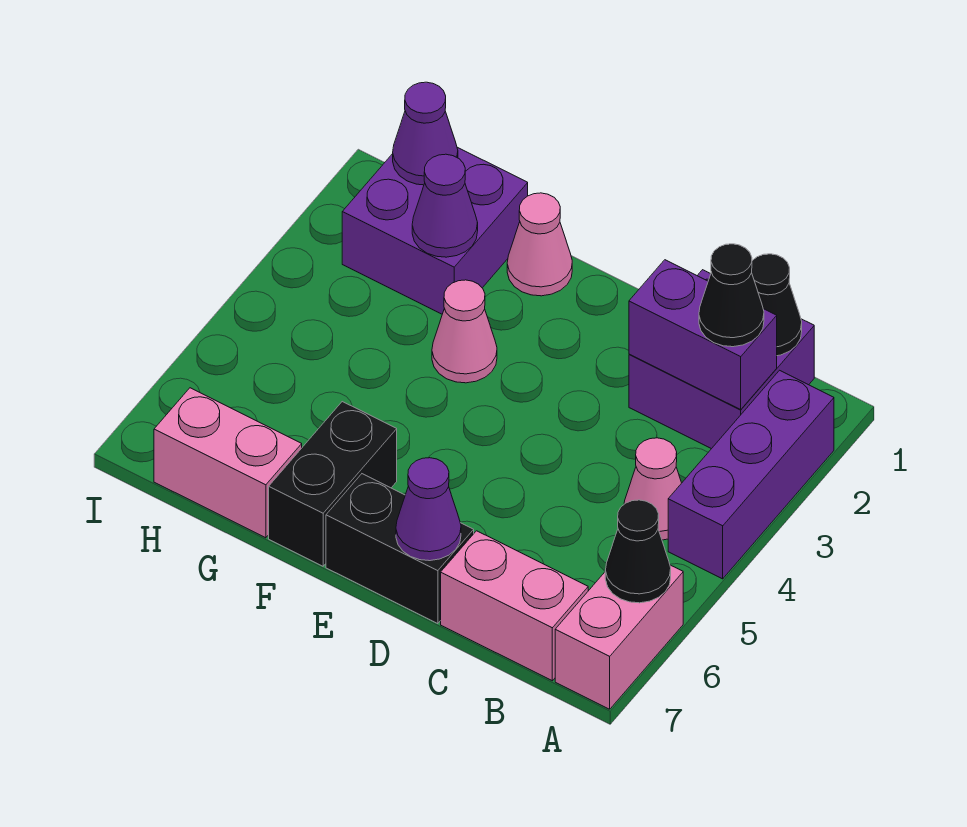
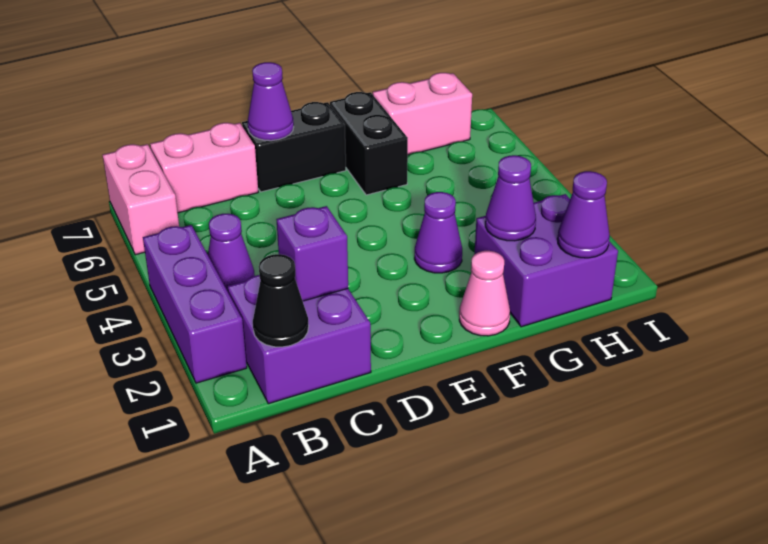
black 1x1 cone [605,500,671,603] -> none
purple 1x2 brick [629,260,777,409] -> purple 1x1 brick [276,206,348,301]
black 1x1 cone [699,244,764,347] -> none
pink 1x1 cone [624,438,681,540] -> purple 1x1 cone [208,214,255,291]
pink 1x1 cone [432,280,497,383] -> purple 1x1 cone [414,192,462,273]

